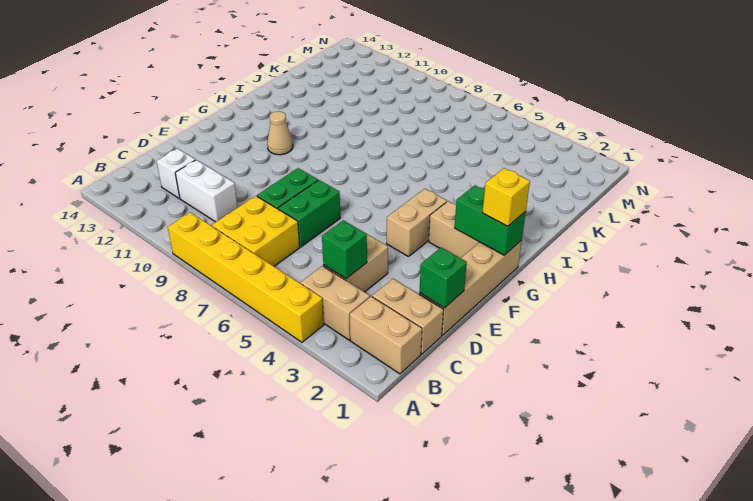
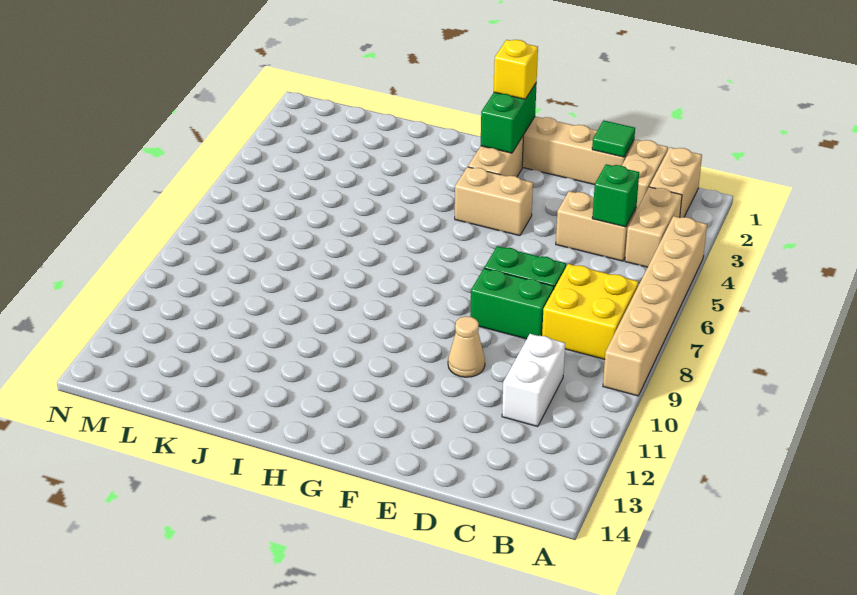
yellow 1x6 brick [168,212,324,342] -> tan 1x6 brick [603,216,707,396]
white 1x1 brick [157,149,195,198] -> none
green 1x1 brick [419,247,467,308] -> green 1x1 tile [592,120,635,157]
tan 1x1 cone [267,111,293,155] -> tan 1x1 cone moved to [448,316,485,377]

